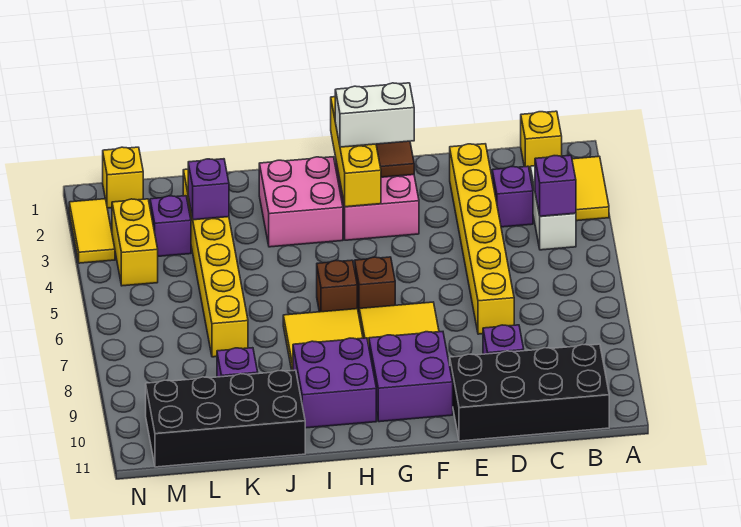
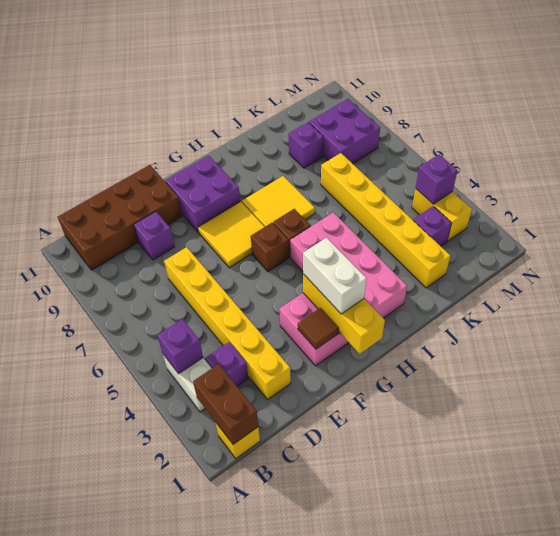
yellow 1x2 tile [572,156,609,221] -> none
none -> brown 1x2 brick [193,364,258,444]
black 2x4 brick [450,344,609,441] -> brown 2x4 brick [58,165,182,270]
white 1x2 brick [335,83,414,147] -> white 1x2 brick turned to [303,238,367,314]
pink 2x2 brick [259,157,343,247] -> pink 2x4 brick [290,212,407,318]
purple 2x2 brick [293,338,376,428] -> purple 2x2 brick moved to [309,99,380,164]
black 2x4 brick [146,370,305,467] -> none
purple 1x1 brick [188,159,229,220] -> purple 1x1 brick moved to [416,155,457,204]
yellow 1x1 brick [103,147,143,208] -> none
yellow 1x2 tile [69,199,115,263] -> none

